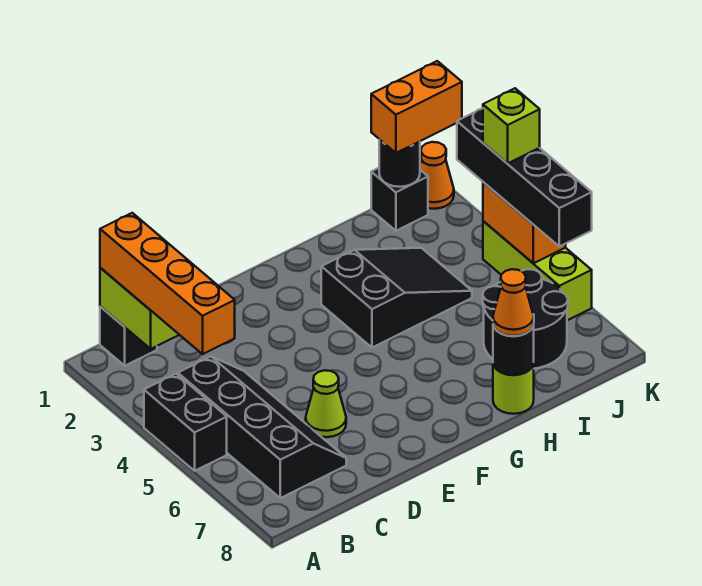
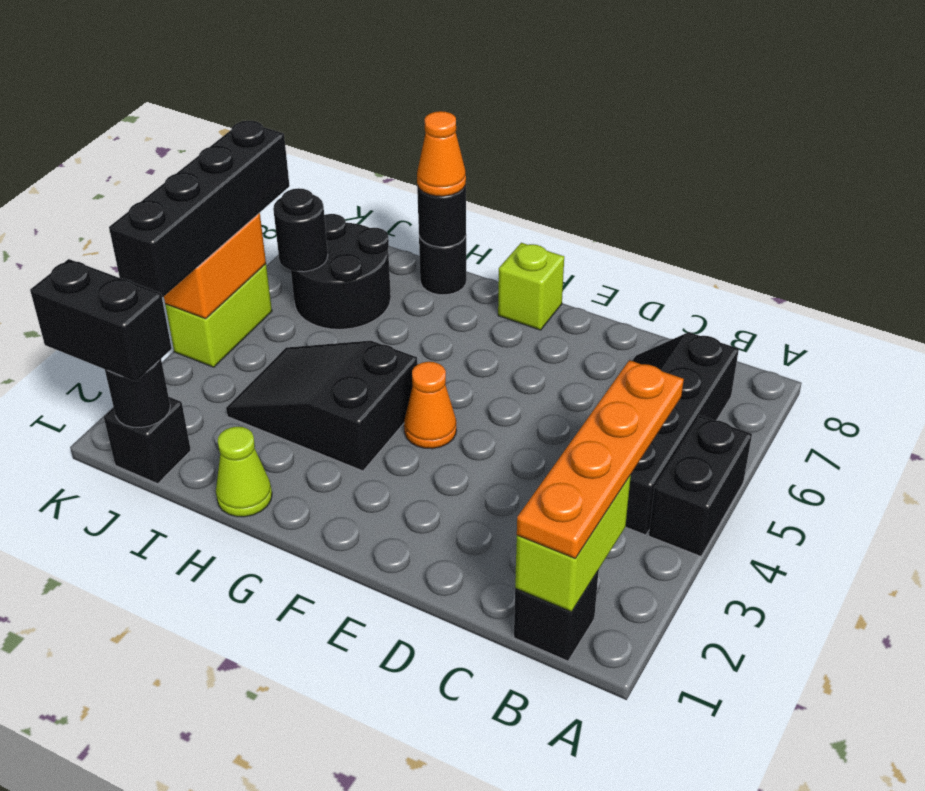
orange 1x4 brick [100,213,235,354] -> orange 1x4 plate [517,360,684,558]
lime 1x1 cone [306,370,346,437] -> lime 1x1 cone moved to [216,427,272,517]
lime 1x1 round brick [493,363,534,414] -> black 1x1 round brick [419,236,466,295]
orange 1x2 brick [371,61,462,153] -> black 1x2 brick [30,259,172,382]
none -> black 1x1 round brick [273,188,328,272]
orange 1x1 cone [420,142,454,209] -> orange 1x1 cone moved to [404,362,456,449]
lime 1x3 brick [483,221,592,320] -> lime 1x2 brick [165,264,272,367]
lime 1x1 brick [483,88,540,164] -> lime 1x1 brick moved to [498,243,564,330]

